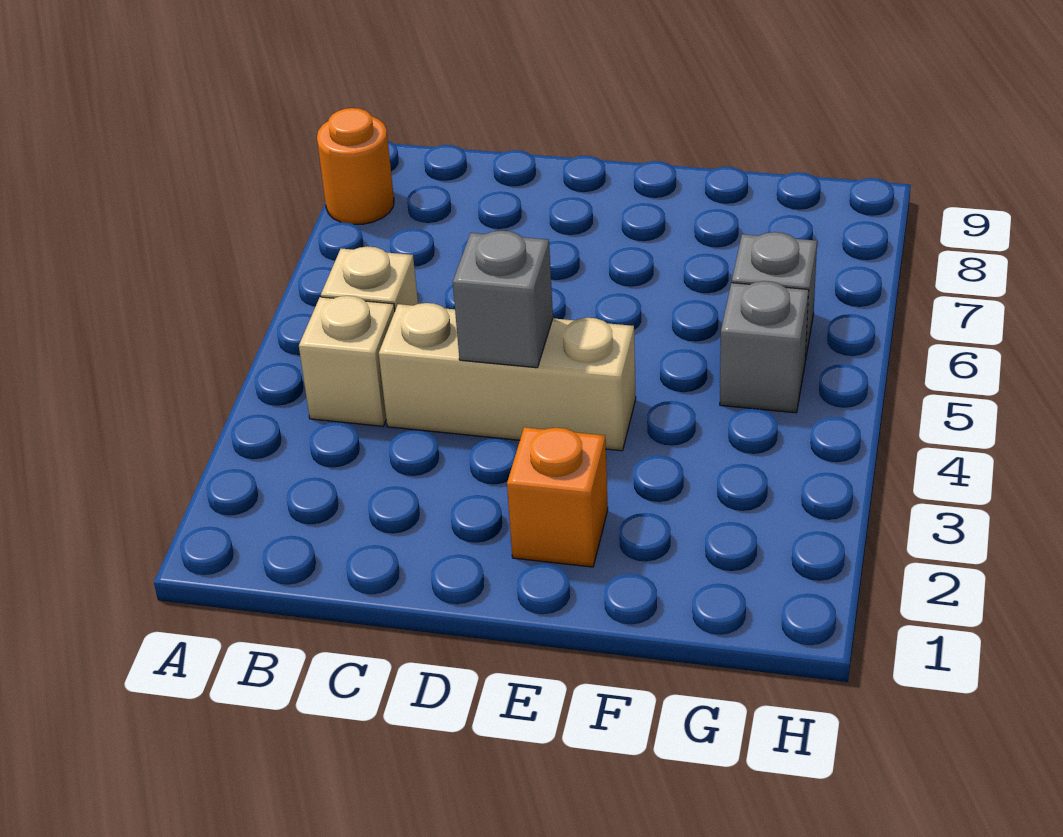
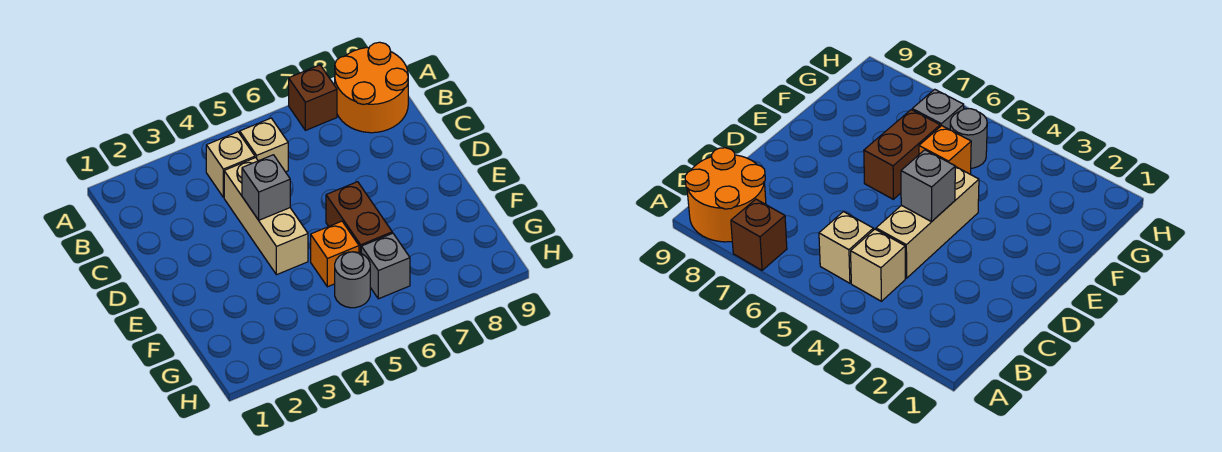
none -> brown 1x1 brick [289,65,337,130]
orange 1x1 round brick [317,108,394,224] -> orange 2x2 round brick [335,42,408,133]
orange 1x1 brick [507,427,608,567] -> orange 1x1 brick moved to [311,221,359,287]
none -> brown 1x2 brick [326,182,392,253]
grey 1x1 brick [720,281,809,413] -> grey 1x1 round brick [335,252,370,308]

